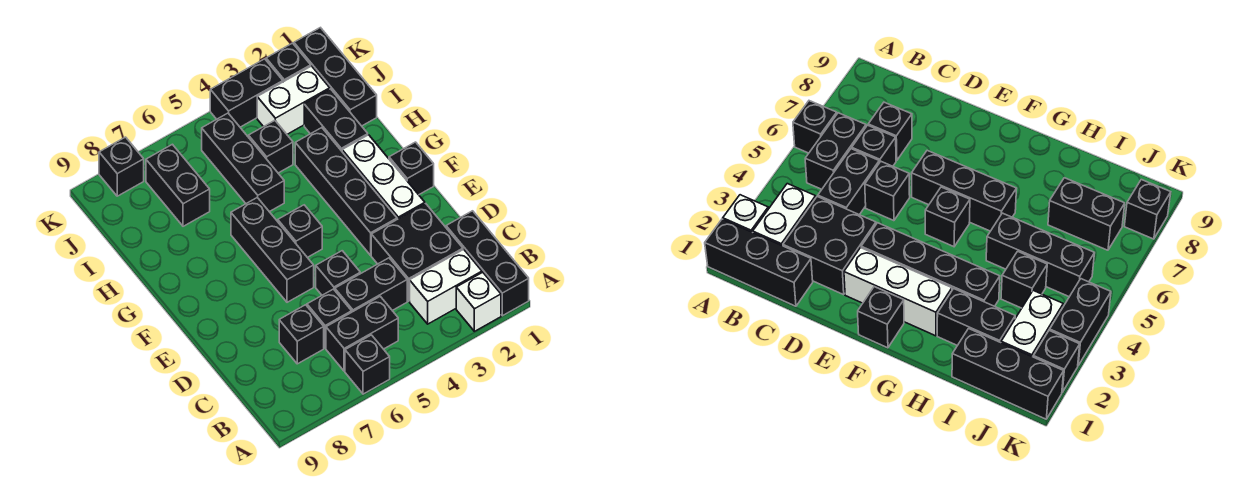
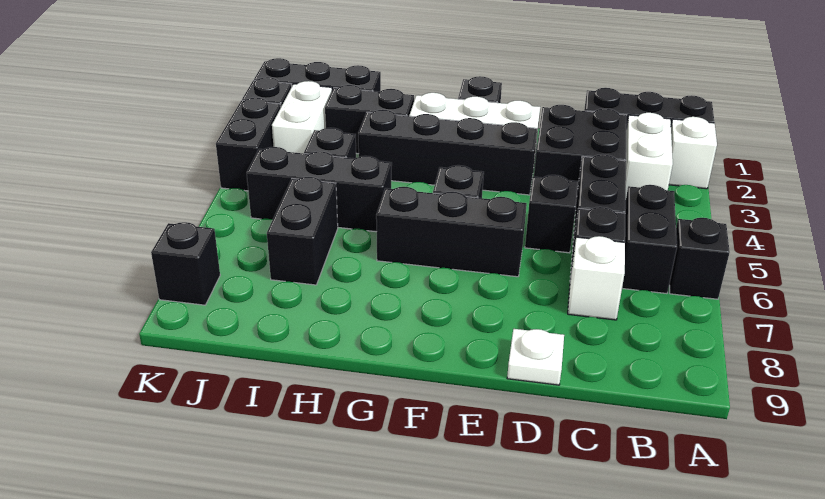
black 1x1 brick [279,305,324,364] -> white 1x1 brick [568,236,625,320]
none -> white 1x1 plate [507,329,564,385]
black 1x2 brick [146,144,210,226] -> black 1x2 brick turned to [267,177,338,285]

